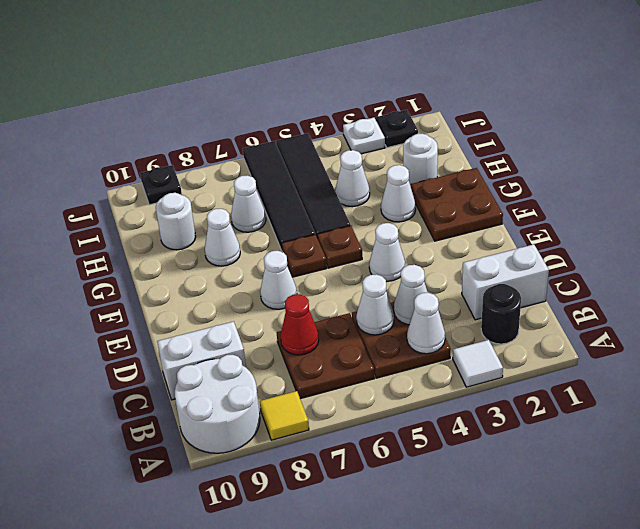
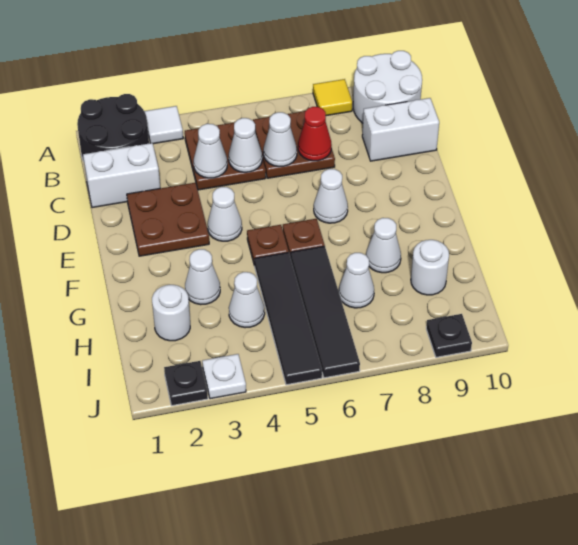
black 1x1 round brick [481,284,521,344] -> black 2x2 round brick [77,94,149,161]
white 1x1 cone [407,293,445,354] -> white 1x1 cone moved to [263,112,297,167]
brown 2x2 plate [411,168,503,241] -> brown 2x2 plate moved to [127,183,209,256]

